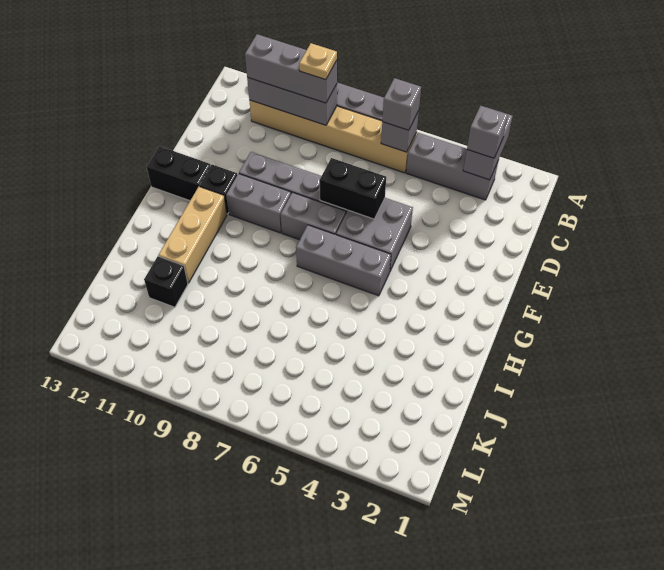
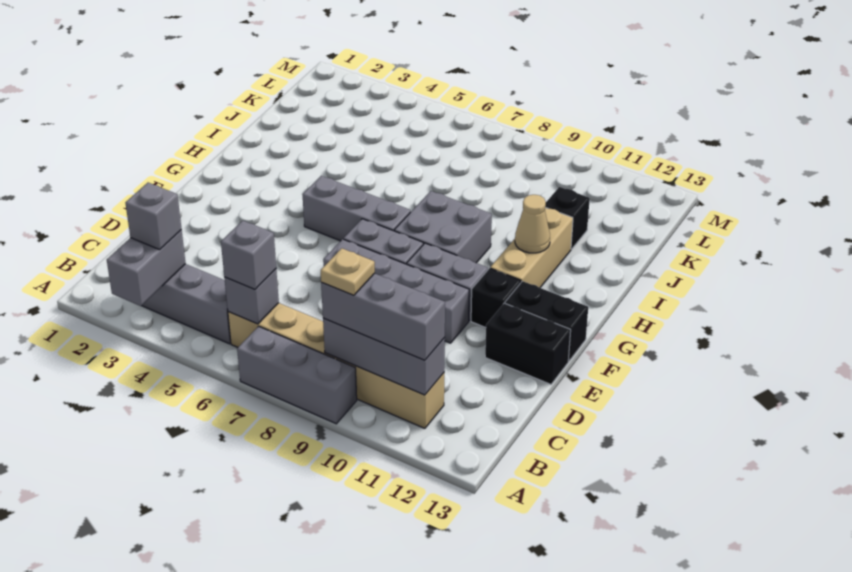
grey 2x2 brick [336,198,413,271] -> grey 2x2 brick moved to [394,191,492,263]
black 1x2 brick [320,158,386,219] -> black 1x2 brick moved to [485,303,571,384]
none -> tan 1x1 cone [515,195,550,253]

